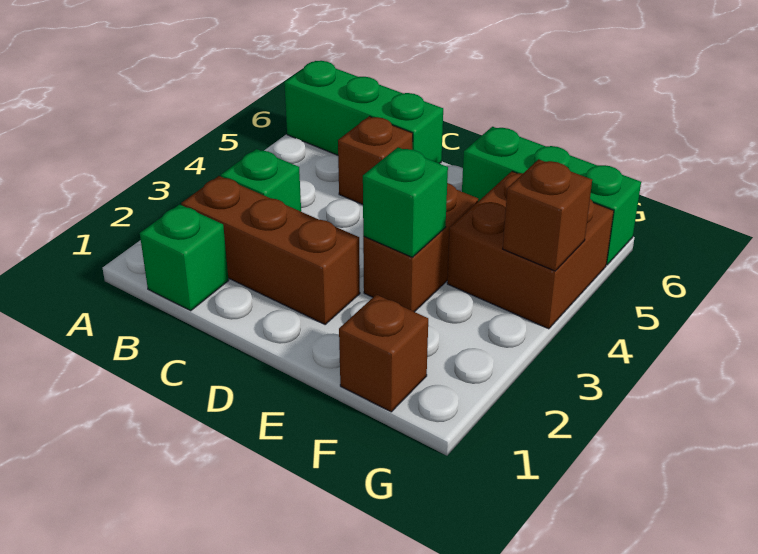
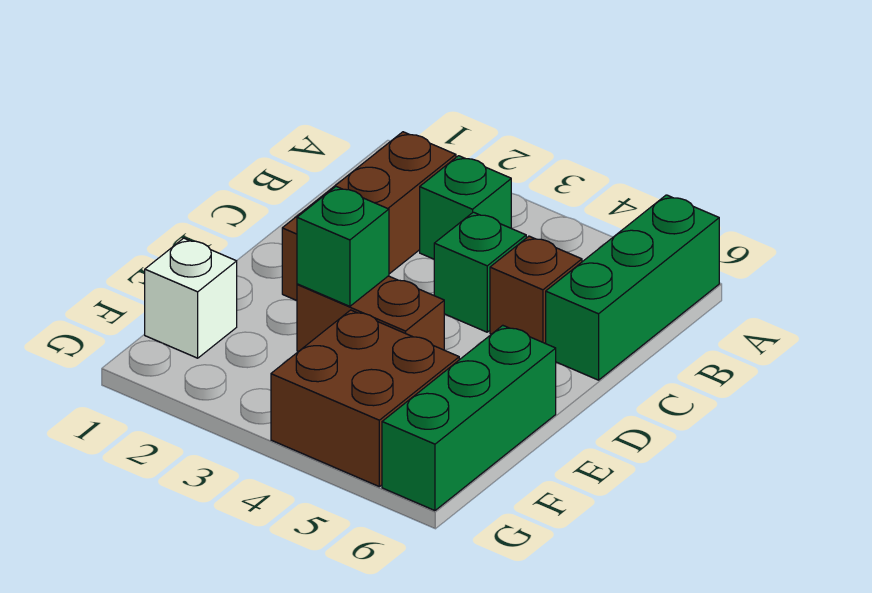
green 1x1 brick [140,204,229,311] -> green 1x1 brick moved to [434,212,526,332]
brown 1x1 brick [339,295,428,412] -> white 1x1 brick [145,238,237,358]
brown 1x1 brick [503,159,592,271] -> none

